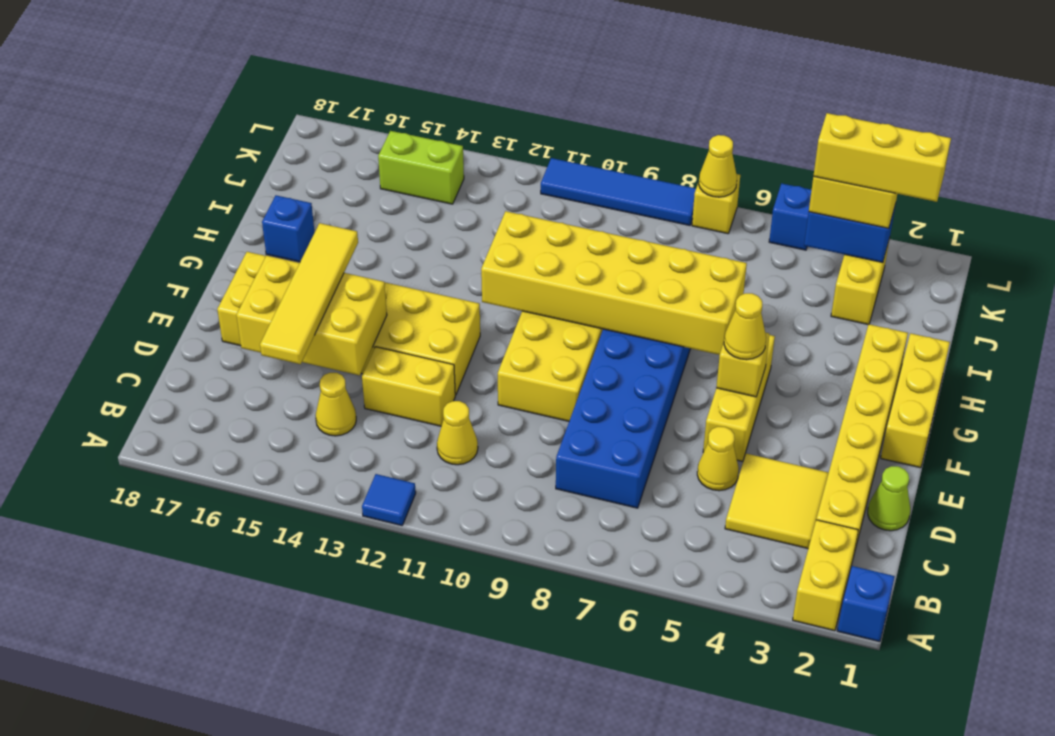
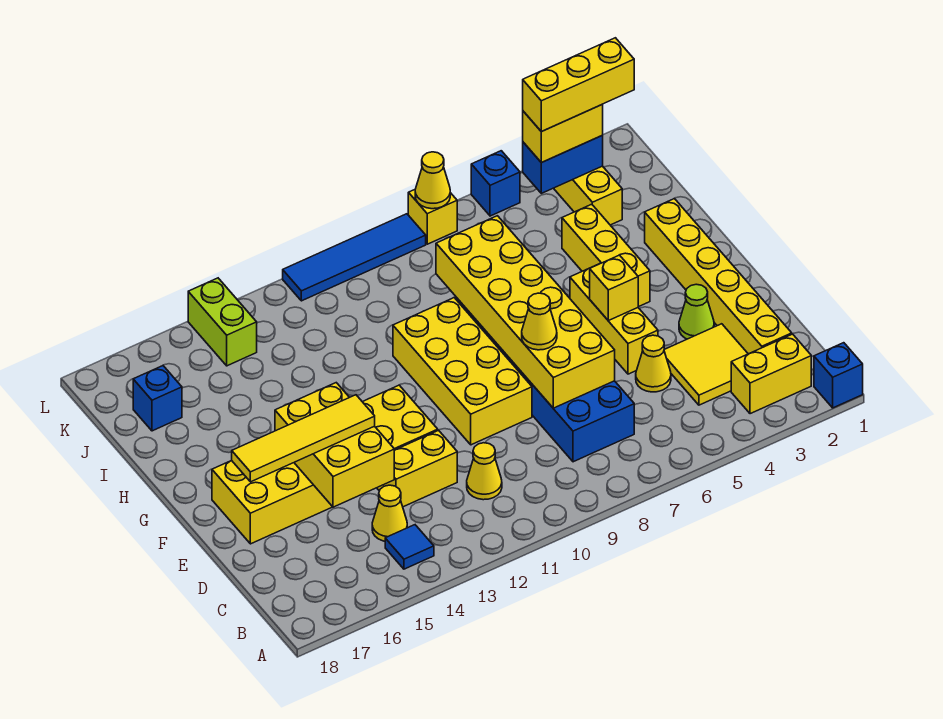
yellow 1x2 brick [793,520,858,631] -> yellow 1x2 brick turned to [731,334,811,414]
blue 1x1 tile [362,474,416,525] -> blue 1x1 tile moved to [385,525,434,569]
yellow 1x4 tile [260,223,358,364] -> yellow 1x4 tile turned to [232,395,375,482]
lime 1x1 cone [868,466,910,531] -> lime 1x1 cone moved to [679,284,714,339]
yellow 2x3 brick [236,256,387,375] -> yellow 2x3 brick turned to [275,383,394,507]
yellow 1x3 brick [881,333,950,468] -> yellow 1x3 brick moved to [562,204,650,307]
yellow 1x1 cone [724,293,766,360] -> yellow 1x1 cone moved to [522,293,557,350]
yellow 2x6 brick [481,211,747,355] -> yellow 2x6 brick turned to [436,216,615,408]
blue 1x1 brick [262,195,315,262] -> blue 1x1 brick moved to [133,366,182,431]
lime 1x2 brick [378,131,464,204] -> lime 1x2 brick turned to [188,278,257,366]

